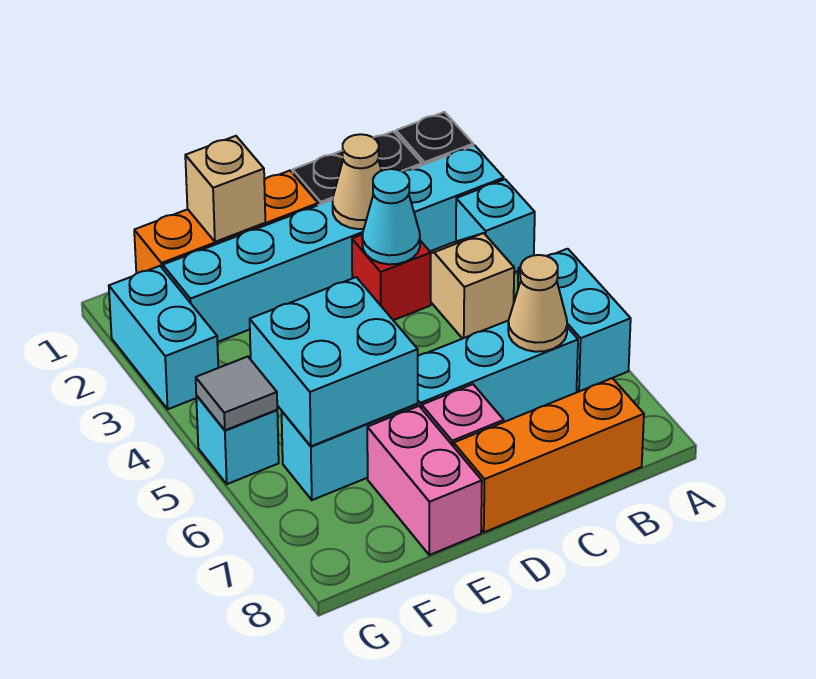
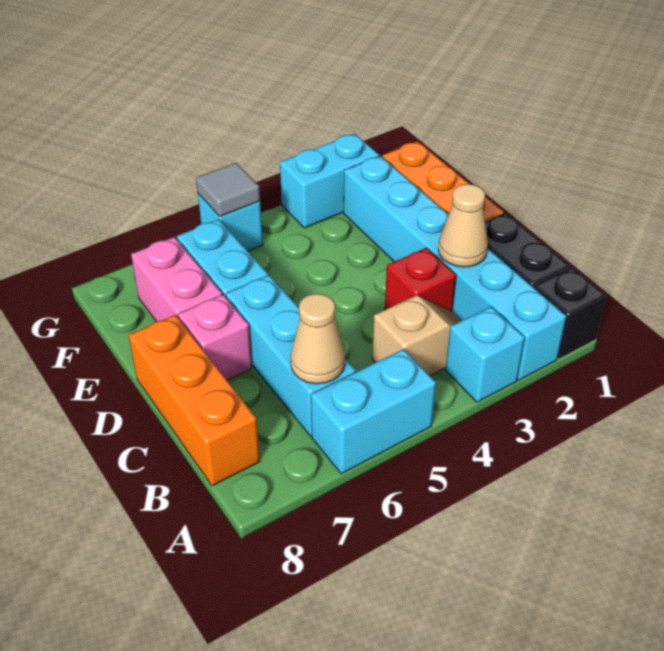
cyan 1x1 cone [362,169,420,264] -> none
tan 1x1 brick [185,136,265,242] -> none
cyan 2x2 brick [250,277,418,446] -> none
pink 1x2 brick [367,406,482,555] -> pink 1x2 brick turned to [131,237,222,322]

